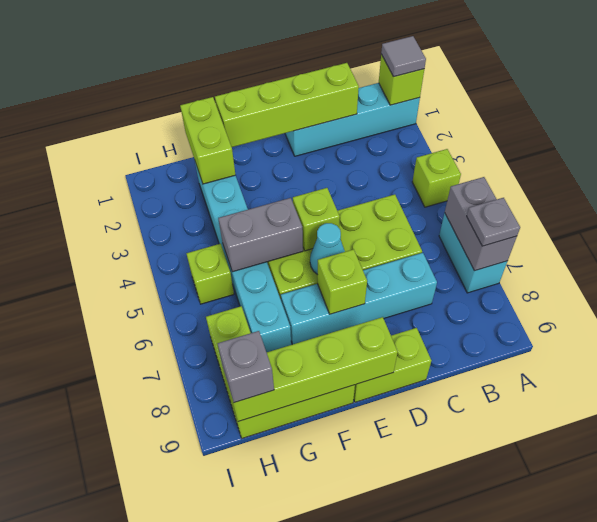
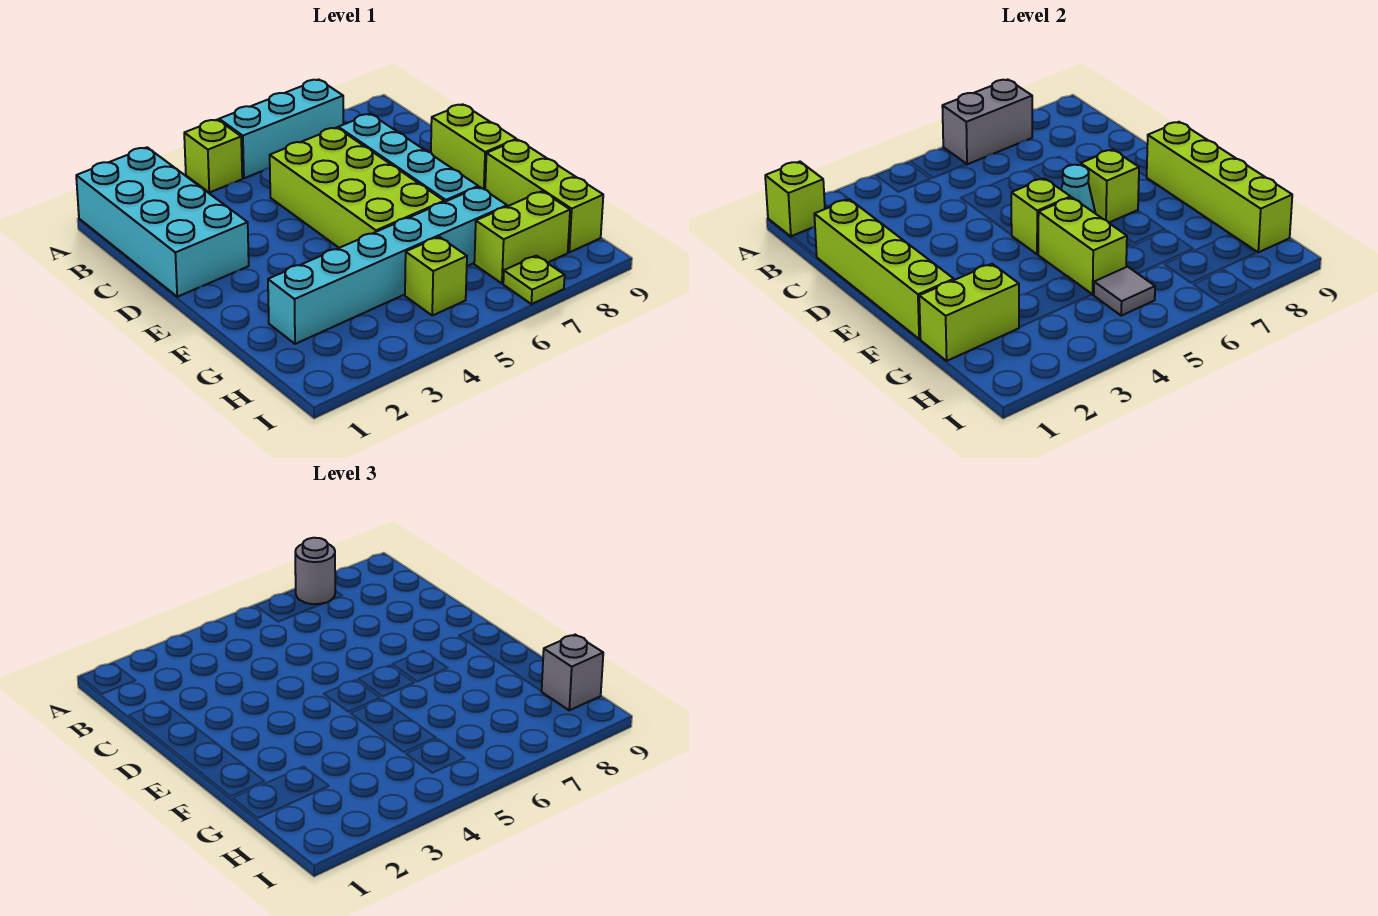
cyan 1x4 brick [285,83,420,156] -> cyan 2x4 brick [76,147,249,297]
grey 1x1 tile [381,36,426,77] -> grey 1x1 tile moved to [1094,267,1155,316]
cyan 1x2 brick [439,213,507,293] -> cyan 1x3 brick [219,80,343,178]
grey 1x1 plate [467,198,520,246] -> grey 1x1 round brick [295,538,335,604]
grey 1x2 brick [218,198,303,272] -> lime 1x2 brick [1038,197,1127,295]
none -> lime 1x1 plate [503,256,565,304]

